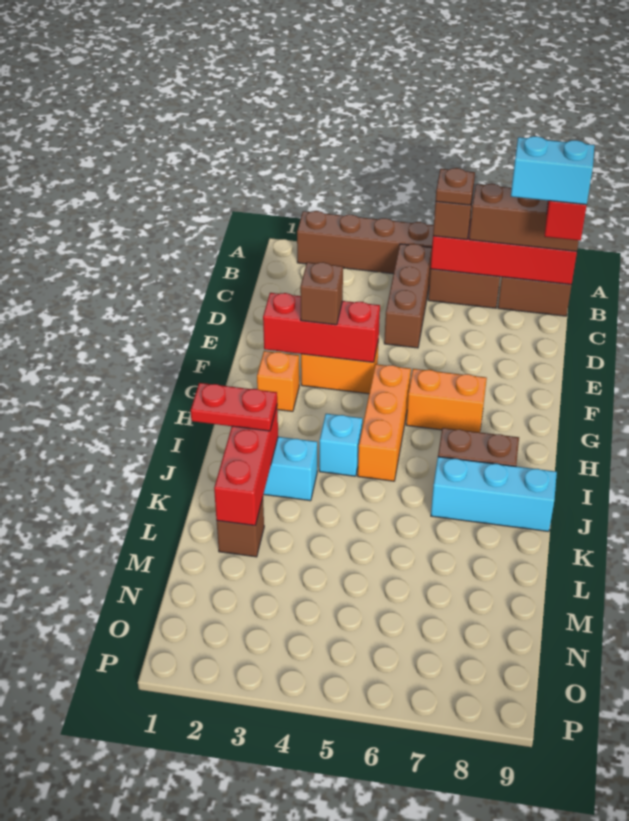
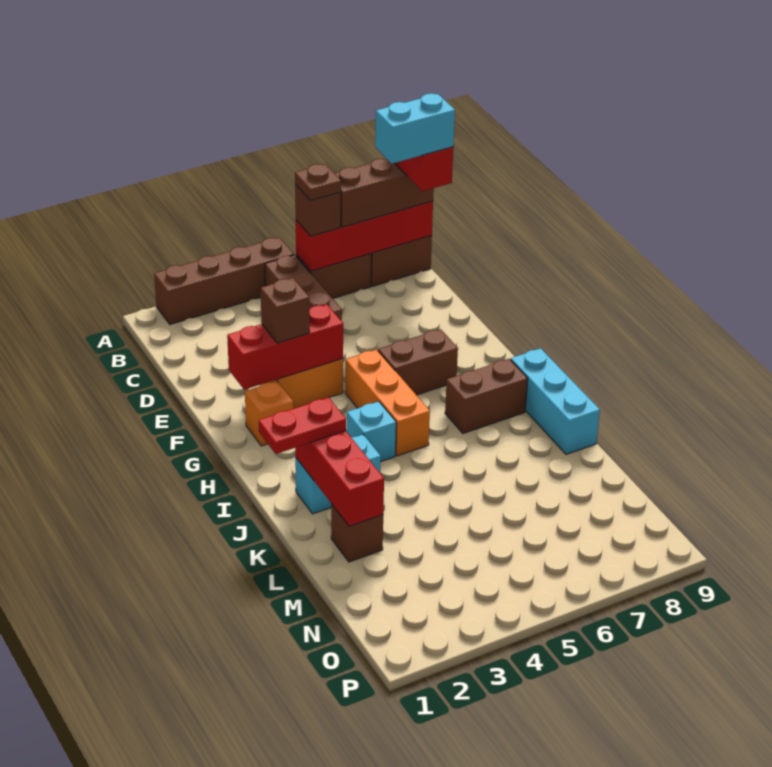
orange 1x2 brick [406,369,487,432] -> brown 1x2 brick [378,329,458,395]
cyan 1x3 brick [431,457,557,532] -> cyan 1x3 brick turned to [511,348,600,455]

